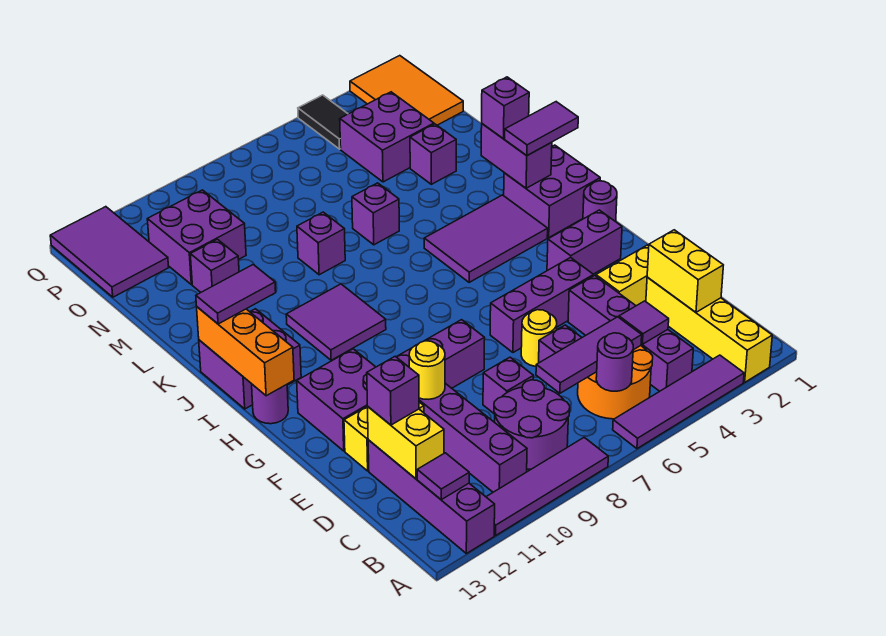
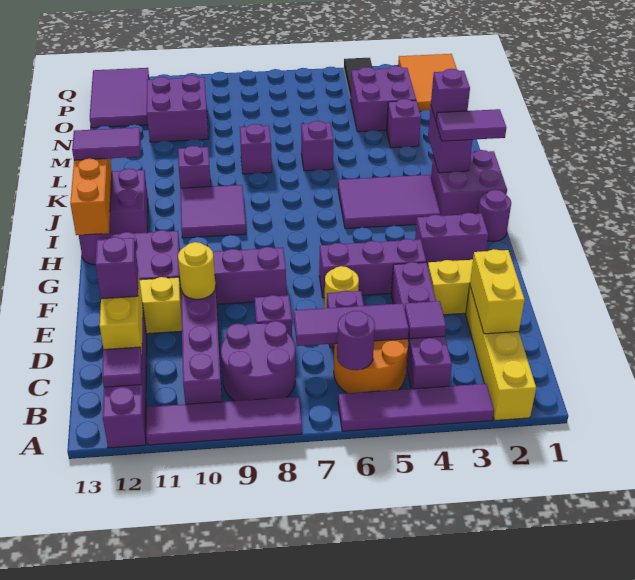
purple 1x1 brick [190,239,239,292] -> purple 1x1 brick moved to [178,146,211,188]

